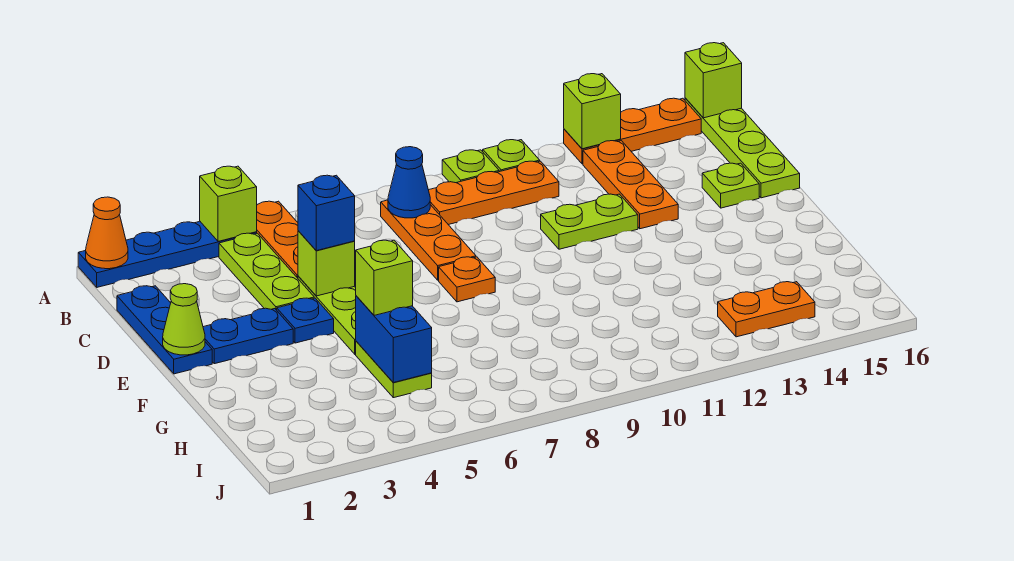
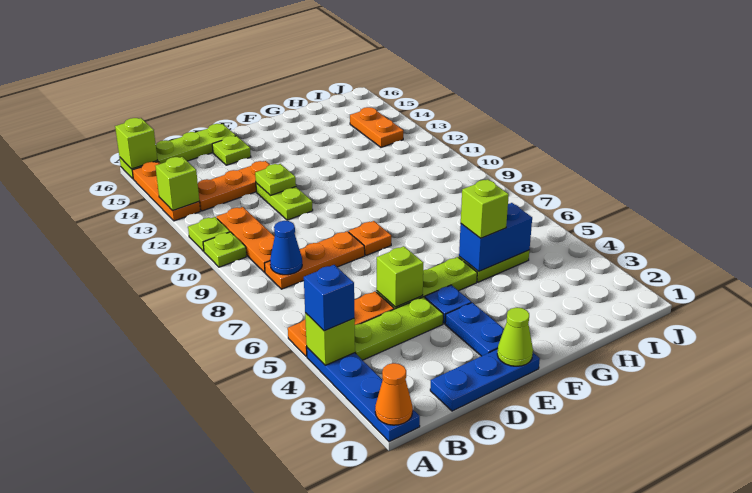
blue 1x1 brick [298,175,355,251] -> blue 1x1 brick moved to [304,265,354,331]
none -> lime 1x1 plate [255,164,296,196]

